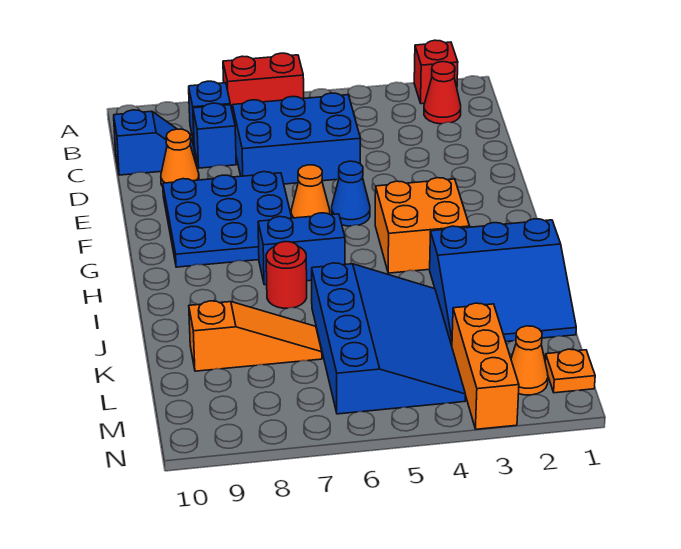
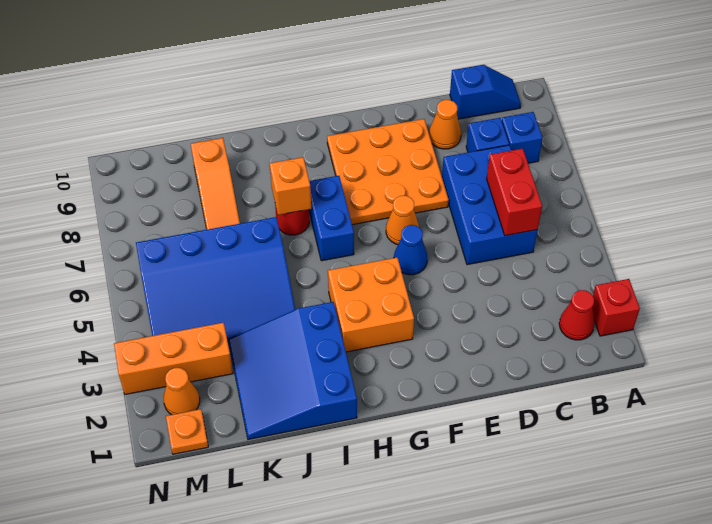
red 1x2 brick [223,53,304,113] -> red 1x2 brick moved to [487,149,542,236]
blue 1x2 slope [114,110,197,175] -> blue 1x2 slope turned to [450,65,521,119]
blue 3x3 plate [163,172,292,267] -> orange 3x3 plate [327,119,449,225]
none -> orange 1x1 brick [270,157,311,215]

